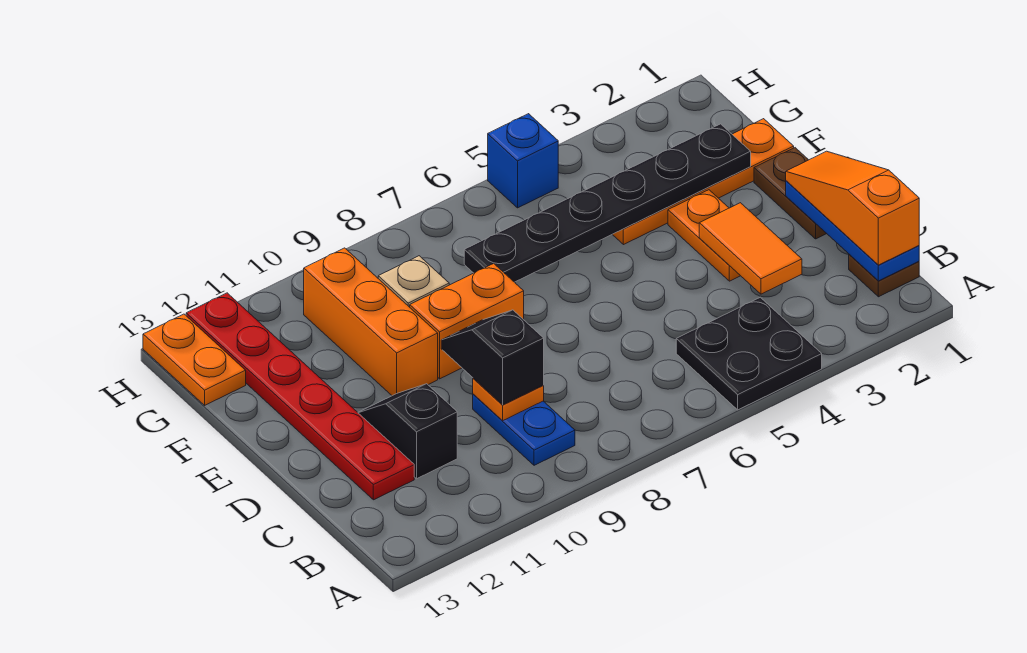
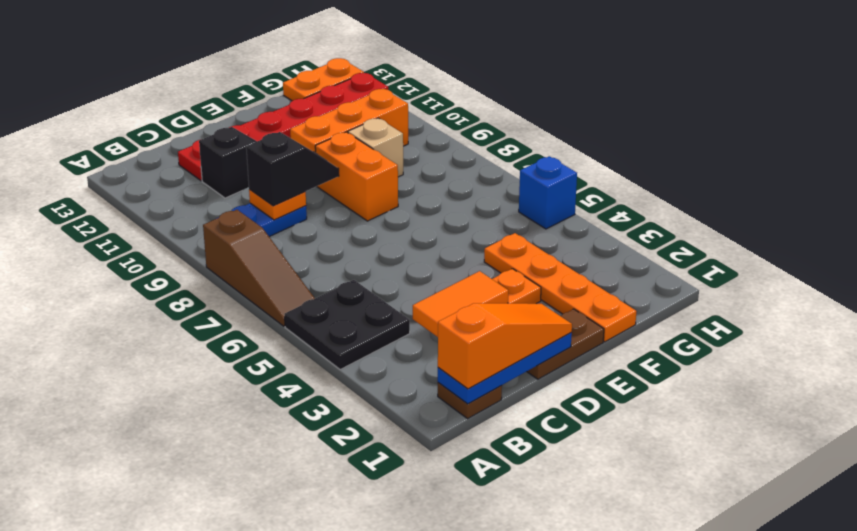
none -> brown 1x3 slope [203,210,315,326]
black 1x6 plate [464,124,751,282] -> none

